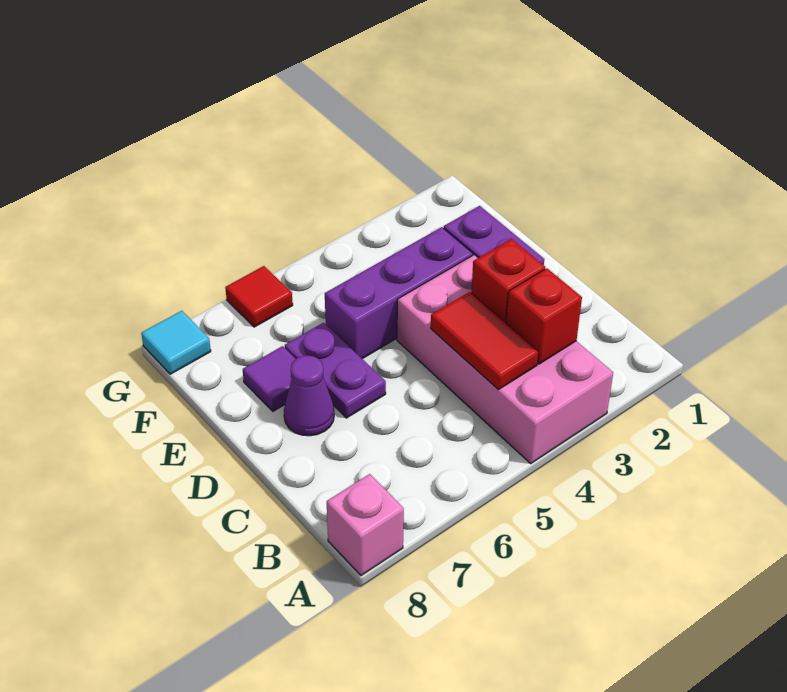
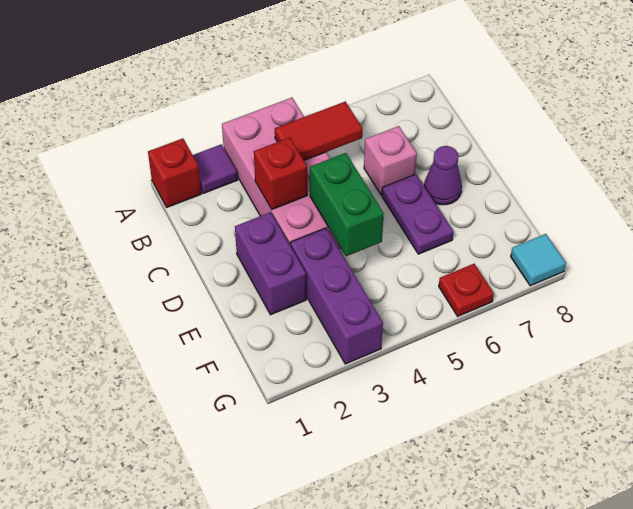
pink 1x1 brick [327,474,404,576] -> pink 1x1 brick moved to [364,126,417,195]
red 1x1 brick [506,268,582,364] -> red 1x1 brick moved to [148,138,201,207]
red 1x2 tile [431,292,538,390] -> red 1x2 tile turned to [275,101,363,160]
none -> green 1x2 brick [310,153,384,256]
purple 1x3 brick [325,227,473,359] -> purple 1x3 brick turned to [290,228,383,364]
purple 1x1 tile [243,346,295,411] -> purple 1x1 tile moved to [193,144,238,193]
red 1x1 tile [225,266,293,327] -> red 1x1 plate [439,264,494,316]

